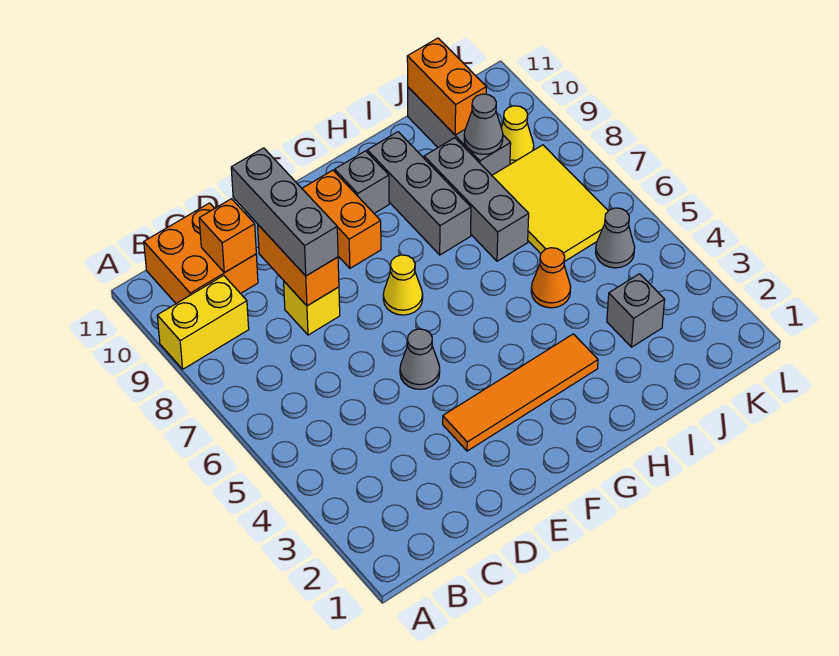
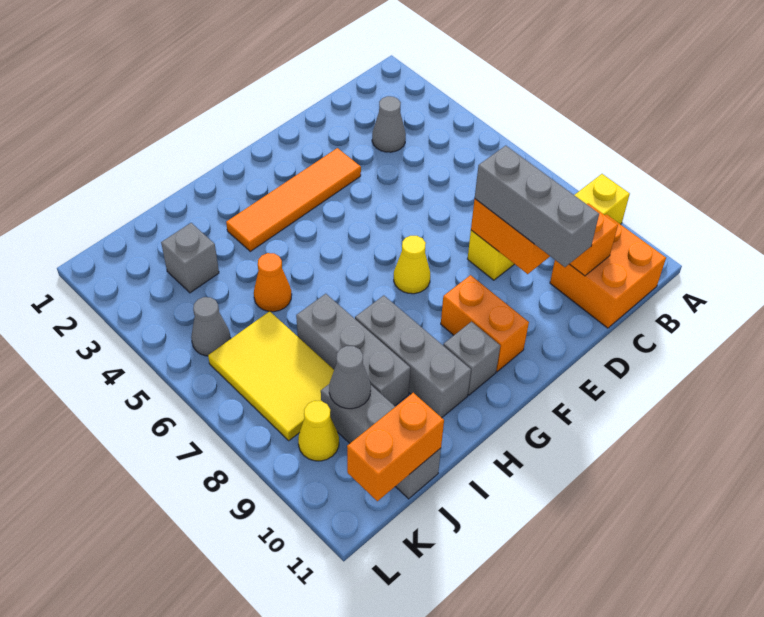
grey 1x1 cone [400,329,440,389] -> grey 1x1 cone moved to [372,96,406,152]
orange 1x2 brick [407,38,486,135] -> orange 1x2 brick turned to [347,393,444,501]

